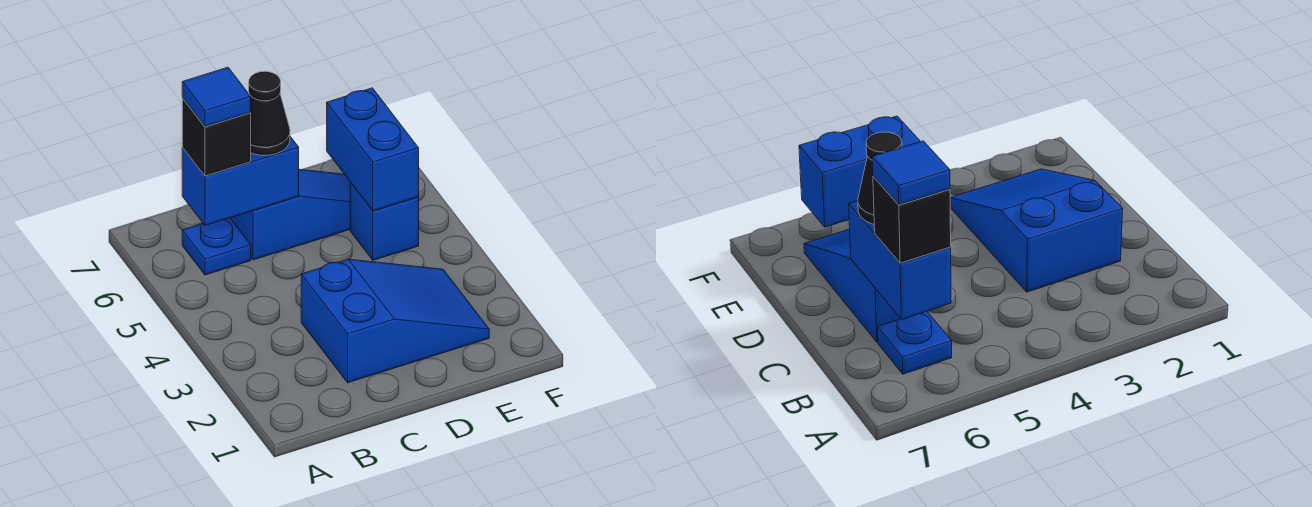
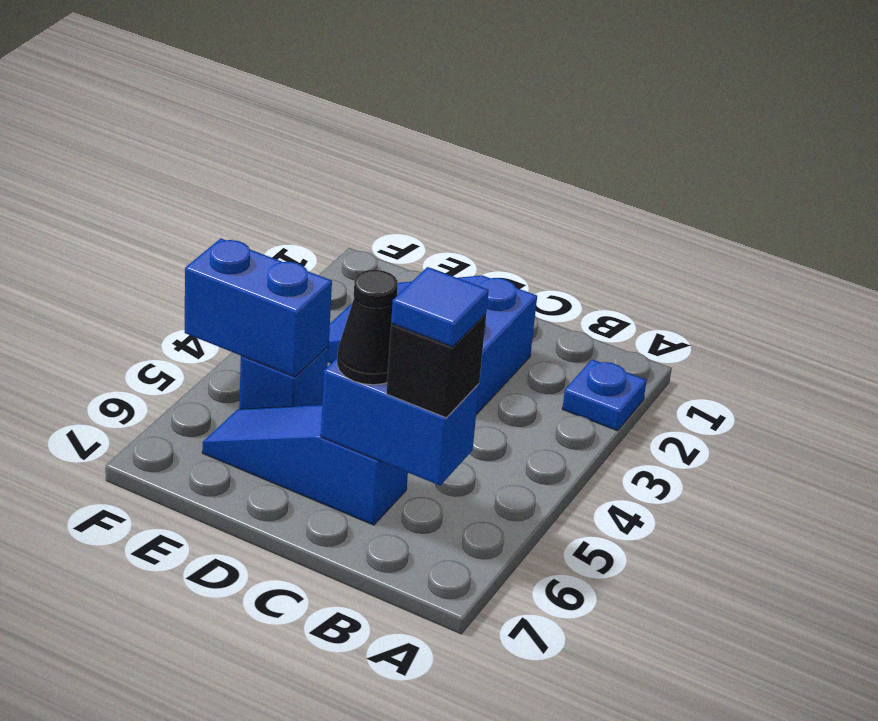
blue 1x1 plate [182,218,251,275] -> blue 1x1 plate moved to [562,359,647,431]
blue 1x2 brick [327,88,419,211] -> blue 1x2 brick turned to [185,238,332,377]

